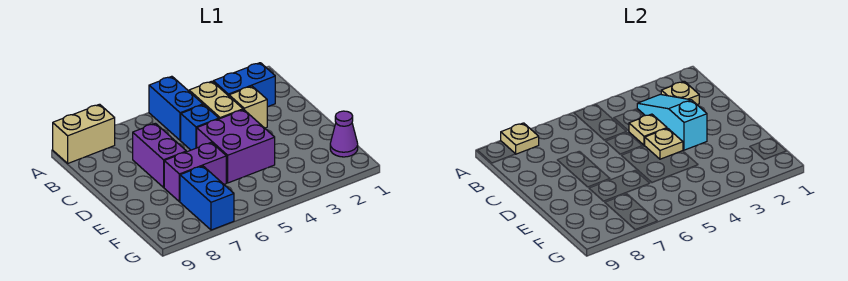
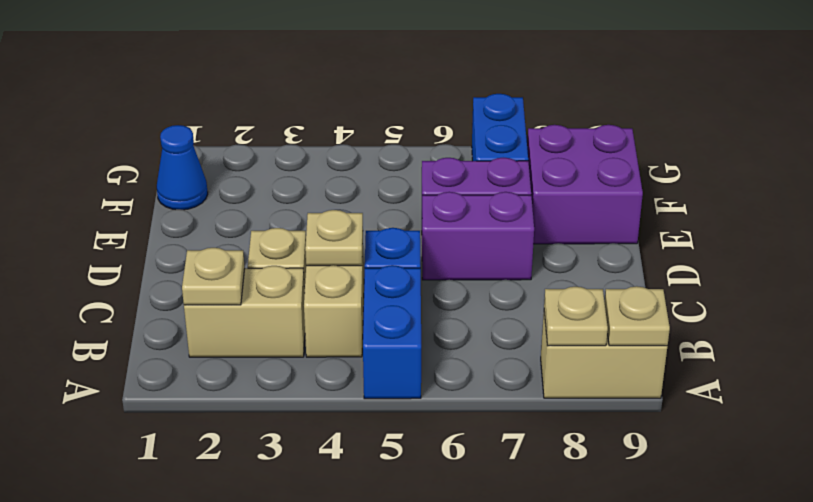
blue 1x2 brick [213,63,275,107] -> tan 1x2 brick [184,266,305,357]
cyan 1x3 slope [637,94,707,150] -> none
purple 1x2 brick [133,123,186,187] -> purple 1x2 brick turned to [422,192,534,280]
purple 2x2 brick [197,110,275,183] -> purple 2x2 brick moved to [527,125,643,244]
tan 1x1 plate [645,128,683,159] -> tan 1x1 plate moved to [605,286,670,346]
purple 1x1 cone [330,111,358,157] -> blue 1x1 cone [157,125,208,210]

